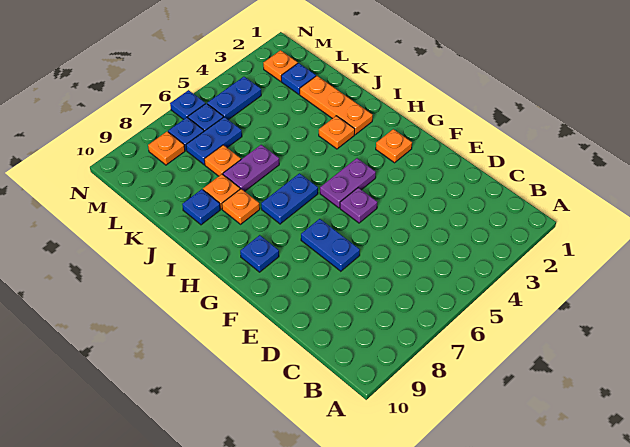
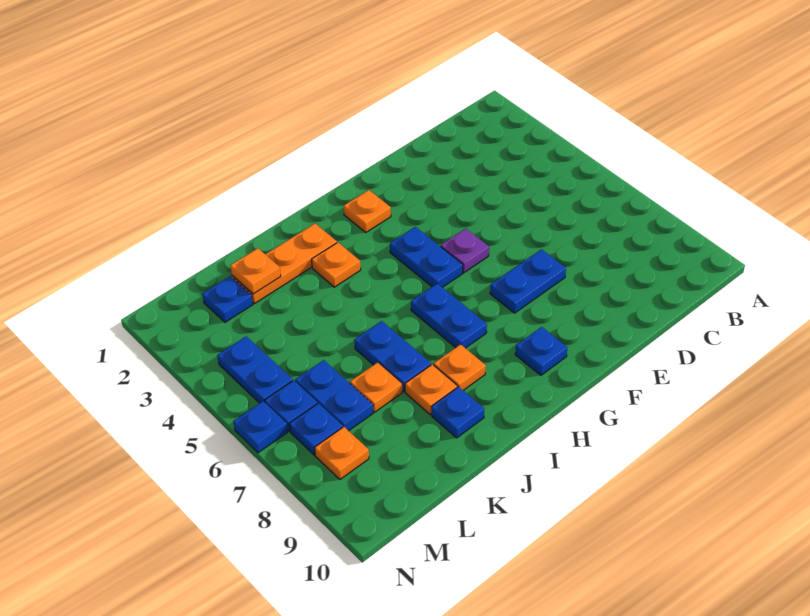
purple 1x2 plate [320,158,376,208] -> blue 1x2 plate [390,227,463,287]
purple 1x2 plate [223,145,279,191] -> blue 1x2 plate [354,321,431,391]
orange 1x1 plate [263,50,298,81] -> orange 1x1 plate moved to [230,248,281,294]

